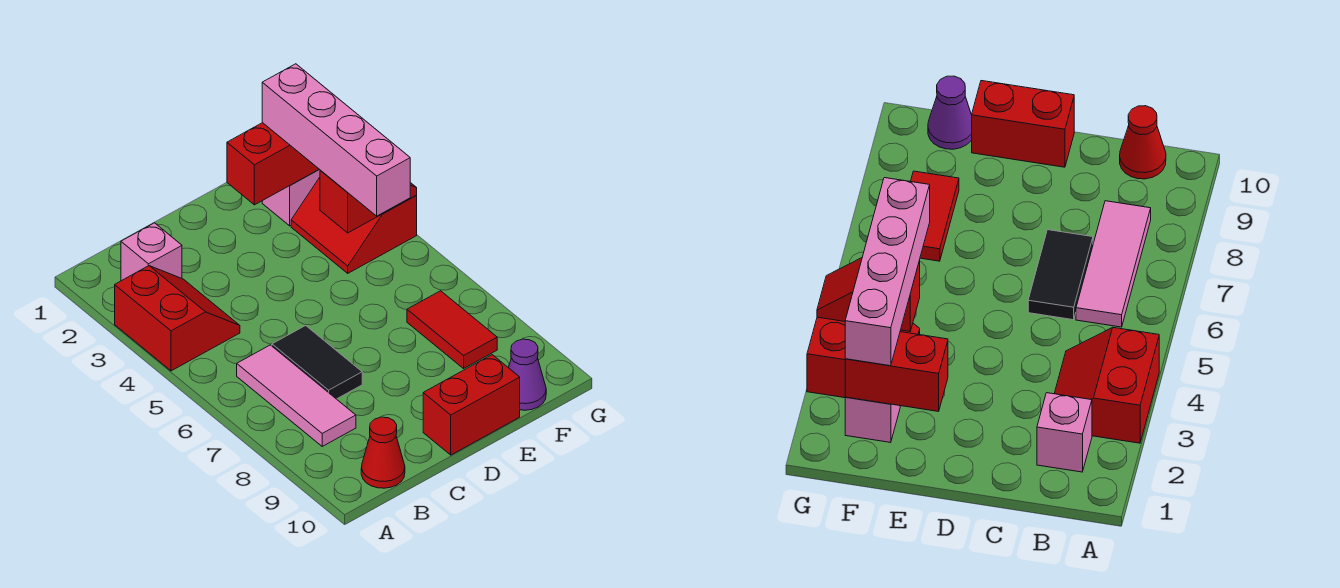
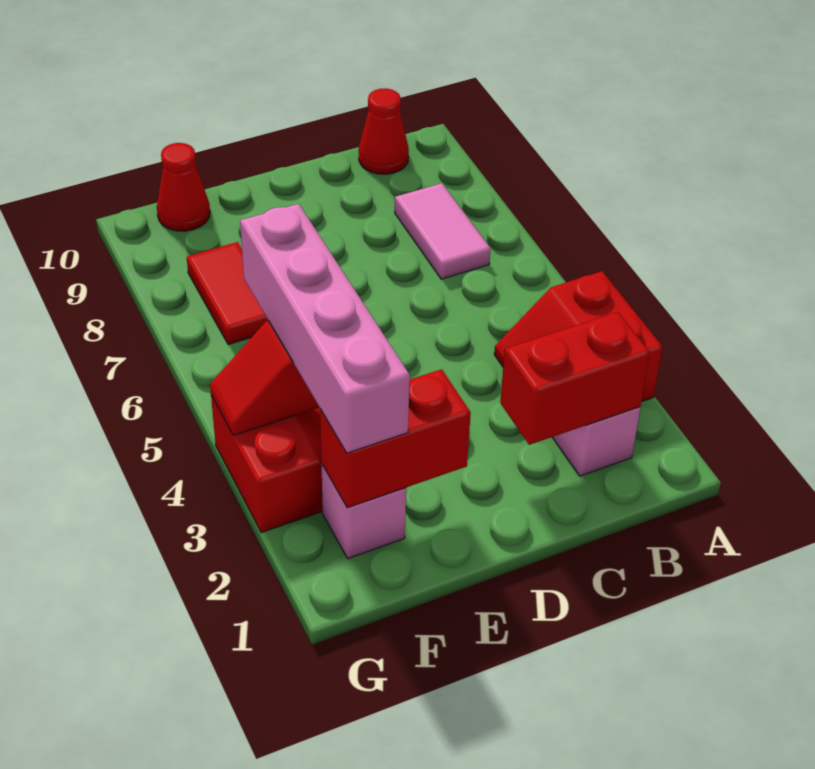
pink 1x3 tile [237,345,356,446] -> pink 1x2 tile [395,183,491,279]
black 1x2 tile [272,326,362,399] -> none
red 1x2 brick [423,355,520,455] -> red 1x2 brick moved to [500,312,650,445]
purple 1x1 cone [509,339,546,410] -> red 1x1 cone [157,143,210,231]

